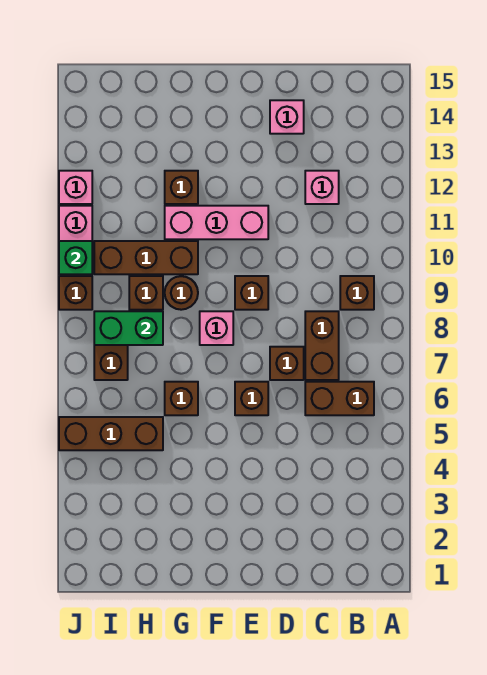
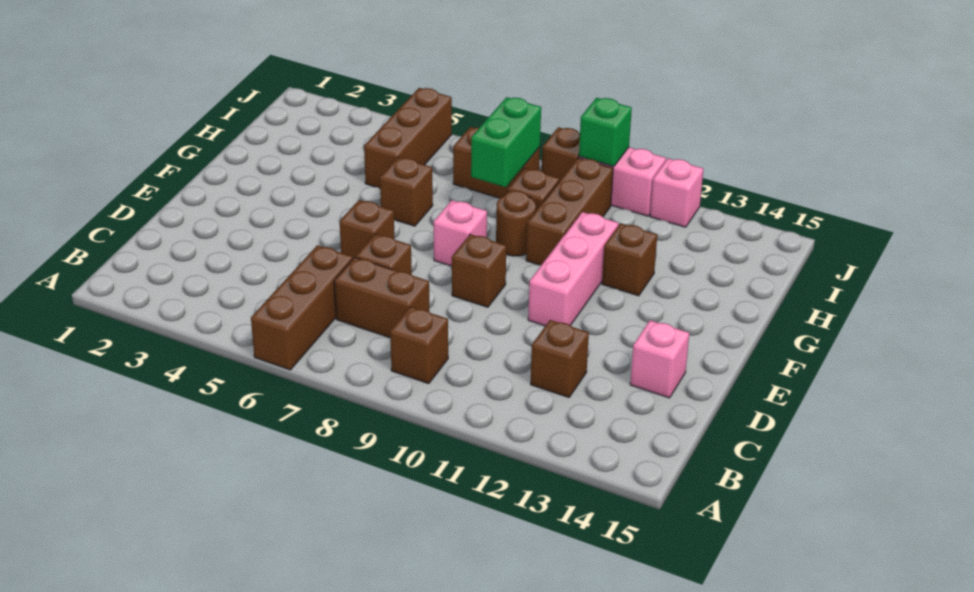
brown 1x2 brick [305,382,374,415] -> brown 1x3 brick [251,245,353,370]
pink 1x1 brick [305,171,339,204] -> brown 1x1 brick [531,320,589,397]

